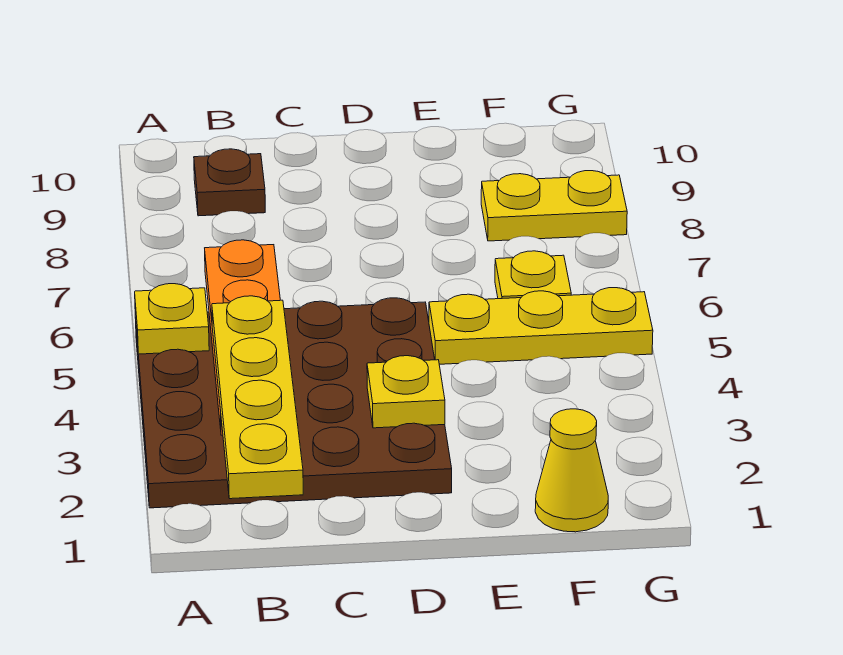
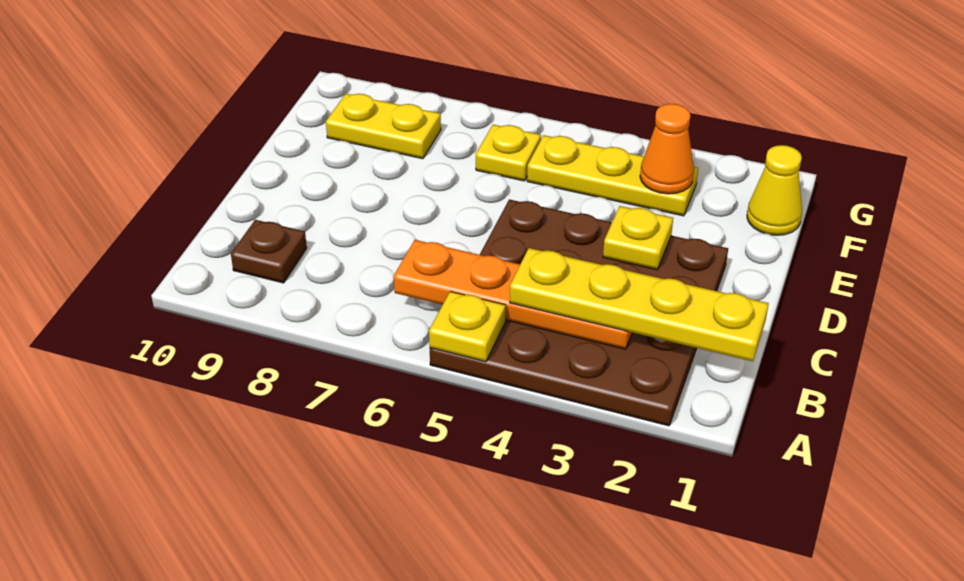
yellow 1x3 plate [429,288,653,364] -> yellow 1x3 plate turned to [527,135,698,216]
none -> orange 1x1 cone [640,104,694,194]
yellow 1x2 plate [481,171,627,241] -> yellow 1x2 plate turned to [326,94,441,159]

